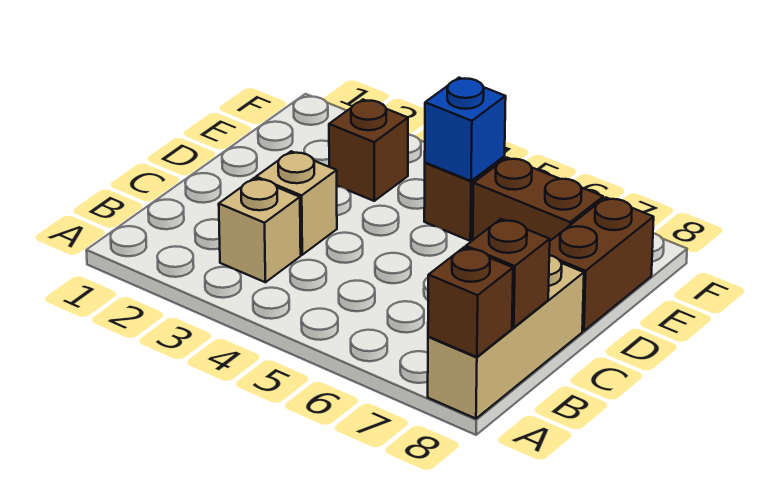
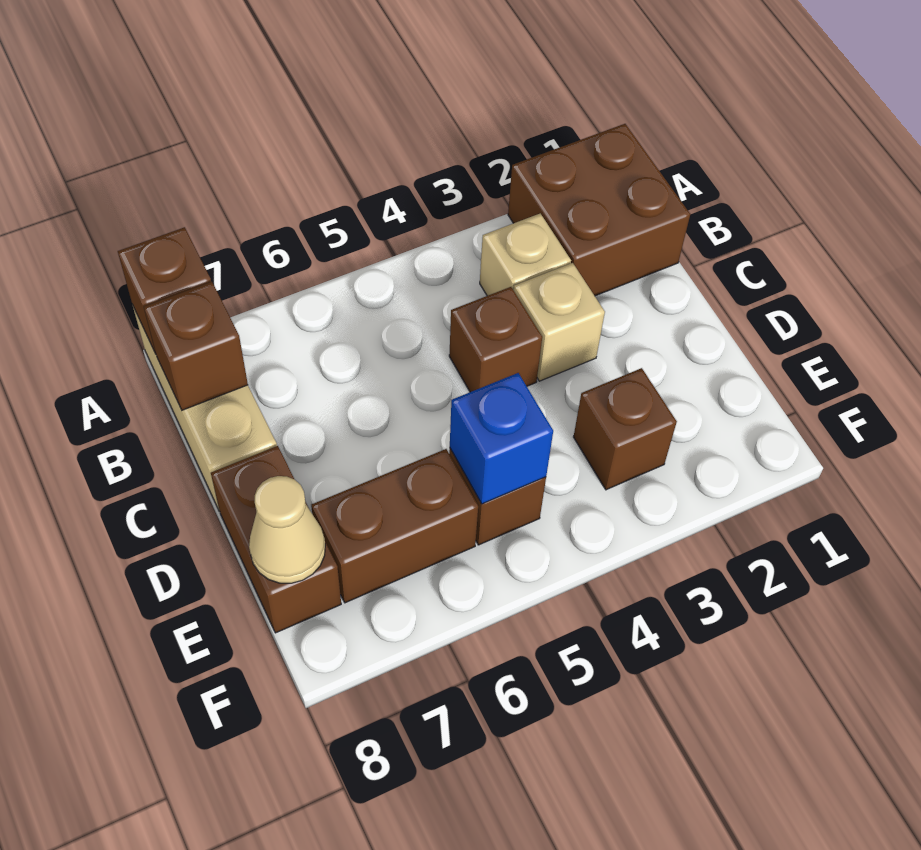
none -> brown 2x2 brick [508,124,690,296]
none -> brown 1x1 brick [449,287,542,392]
none -> tan 1x1 cone [249,476,325,583]

